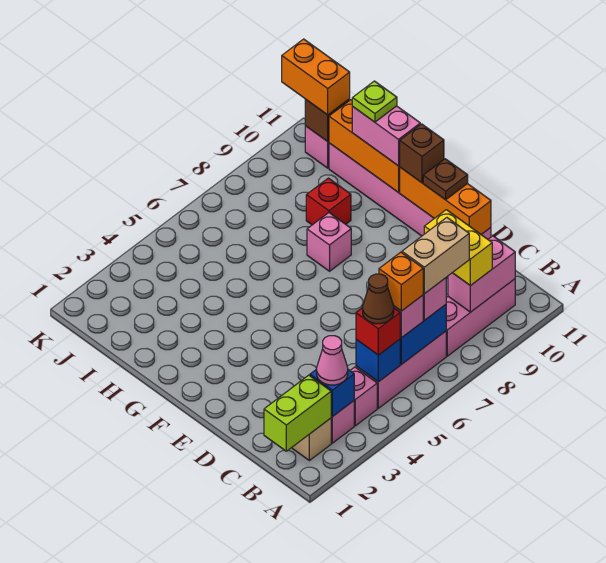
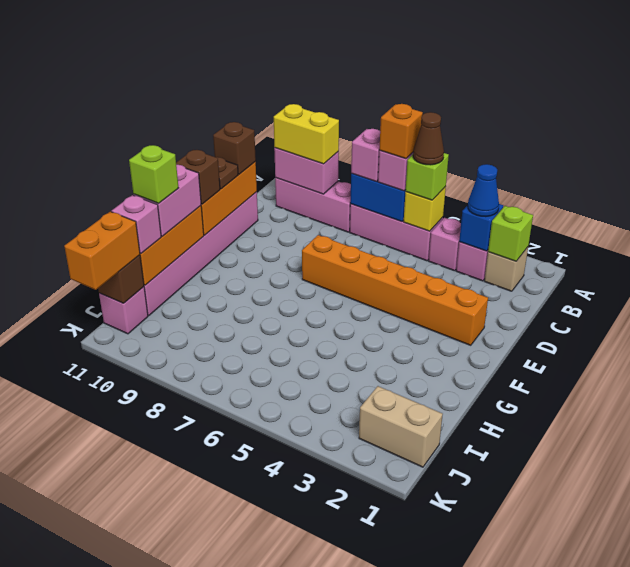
lime 1x2 brick [264,375,331,451] -> lime 1x1 brick [488,206,533,261]
pink 1x1 cone [317,336,348,385] -> blue 1x1 cone [468,164,499,217]
blue 1x1 brick [356,339,400,382] -> yellow 1x1 brick [404,187,446,231]
red 1x1 brick [356,308,400,355] -> lime 1x1 brick [406,153,449,200]
tan 1x2 brick [402,218,469,294] -> tan 1x2 brick moved to [359,386,443,467]
yellow 1x2 brick [424,210,492,286] -> yellow 1x2 brick turned to [274,104,339,164]
none -> brown 1x1 brick [213,122,256,174]
none -> orange 1x6 brick [302,235,488,345]
pink 1x1 brick [307,213,351,271] -> pink 1x1 brick moved to [111,195,161,254]
red 1x1 brick [306,178,351,225] -> none
lime 1x1 plate [352,81,397,122] -> lime 1x1 brick [129,145,178,204]

